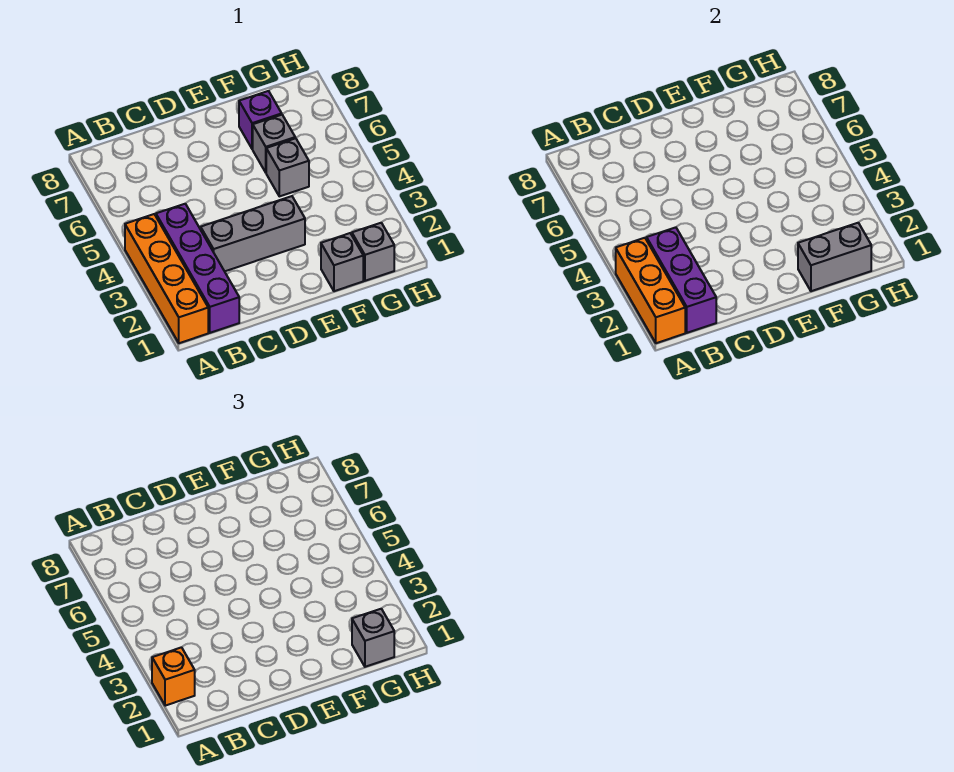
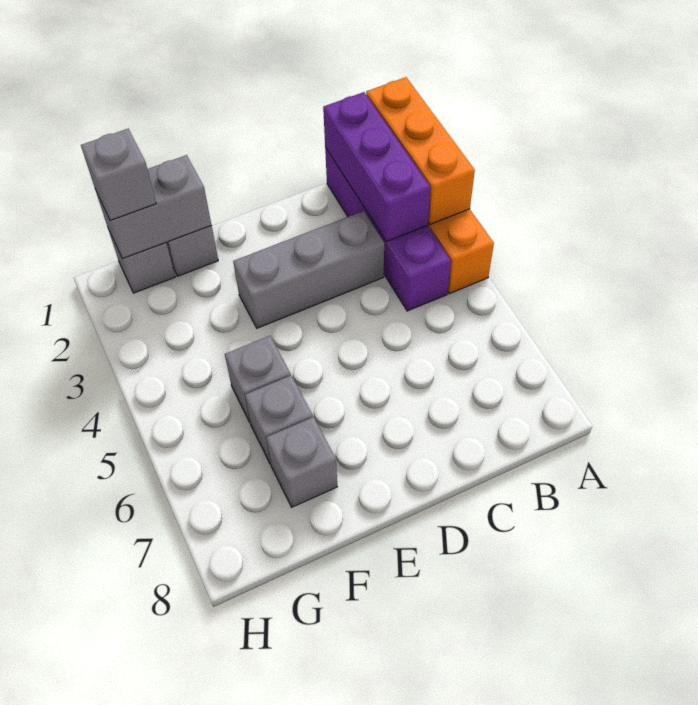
orange 1x1 brick [152,647,195,706] -> none
purple 1x1 brick [239,91,282,149] -> grey 1x1 brick [266,417,337,507]

